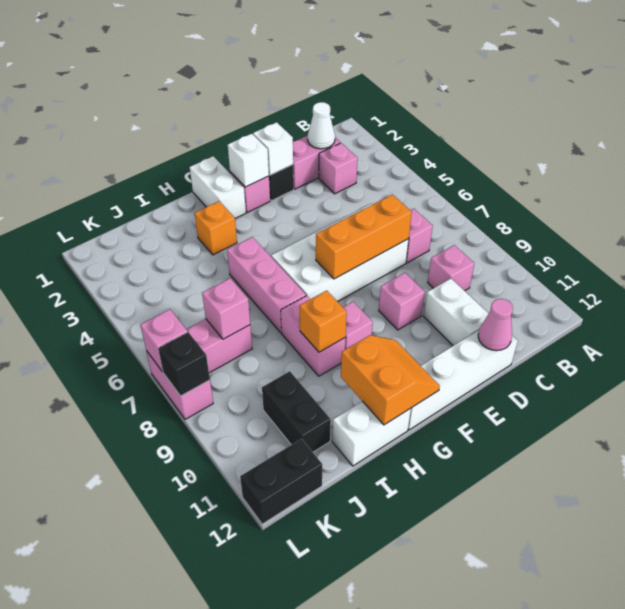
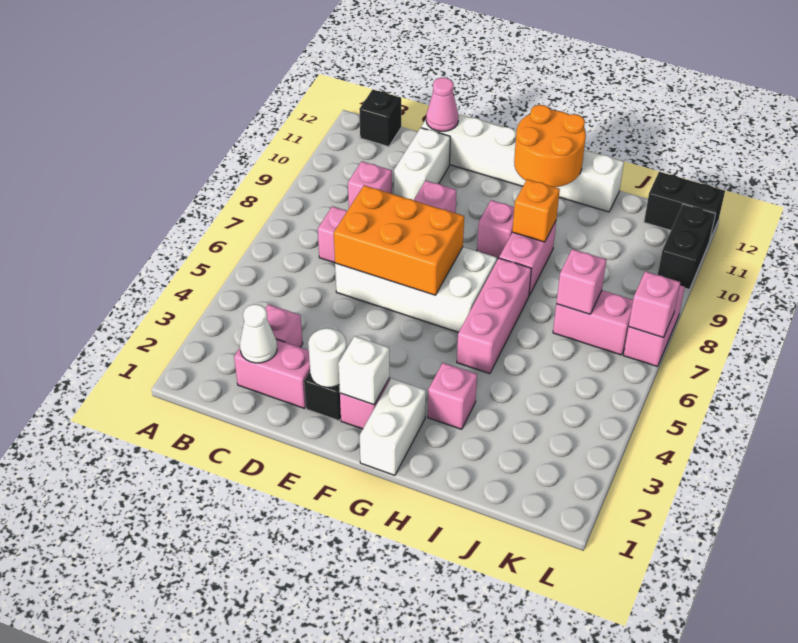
orange 1x3 brick [316,194,412,279] -> orange 2x3 brick [334,185,464,295]
white 1x1 brick [253,122,293,175] -> white 1x1 round brick [308,328,346,387]
orange 2x2 slope [341,335,440,425] -> orange 2x2 round brick [514,105,586,187]
orange 1x1 brick [195,201,237,255] -> pink 1x1 brick [428,363,477,429]
black 1x2 brick [262,371,331,452] -> black 1x2 brick moved to [658,204,715,290]
black 1x1 brick [158,332,210,396] -> black 1x1 brick moved to [359,89,401,147]

